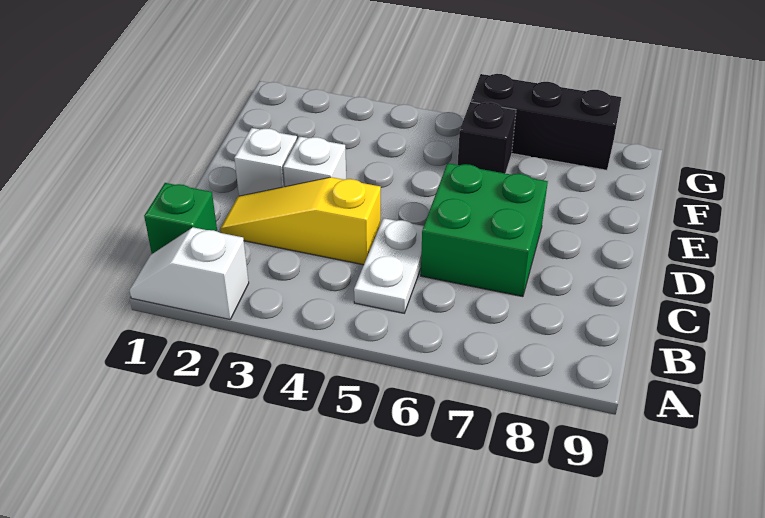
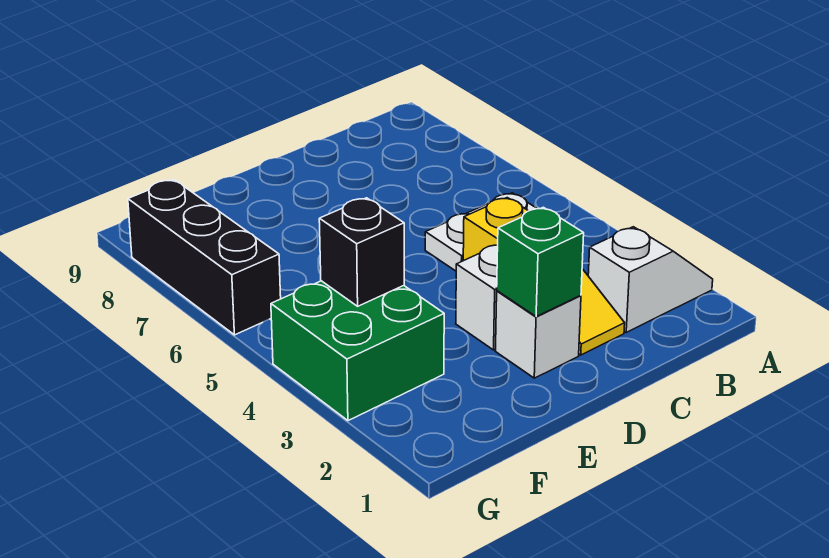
white 1x2 slope [129,227,249,320] -> white 1x2 slope turned to [588,227,713,332]
green 1x1 brick [144,183,217,254] -> green 1x1 brick moved to [497,207,584,316]
green 2x2 brick [421,163,548,297] -> green 2x2 brick moved to [271,281,444,421]
black 1x1 brick [458,102,516,173] -> black 1x1 brick moved to [319,198,404,306]

